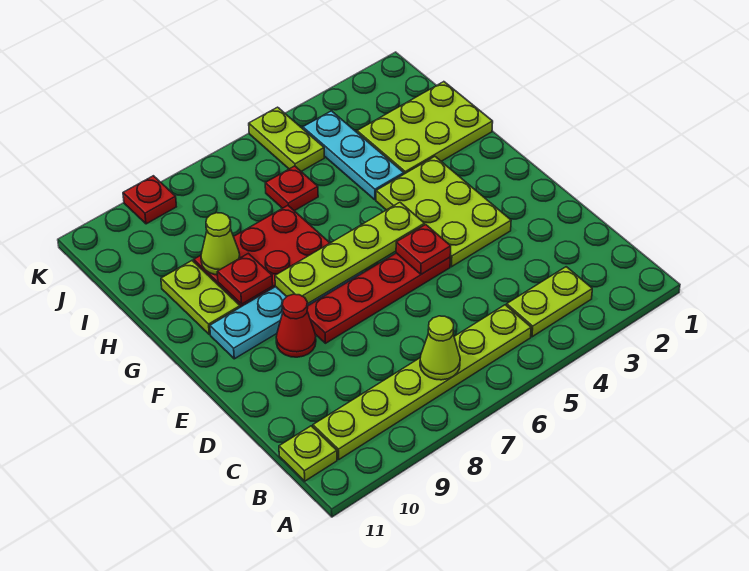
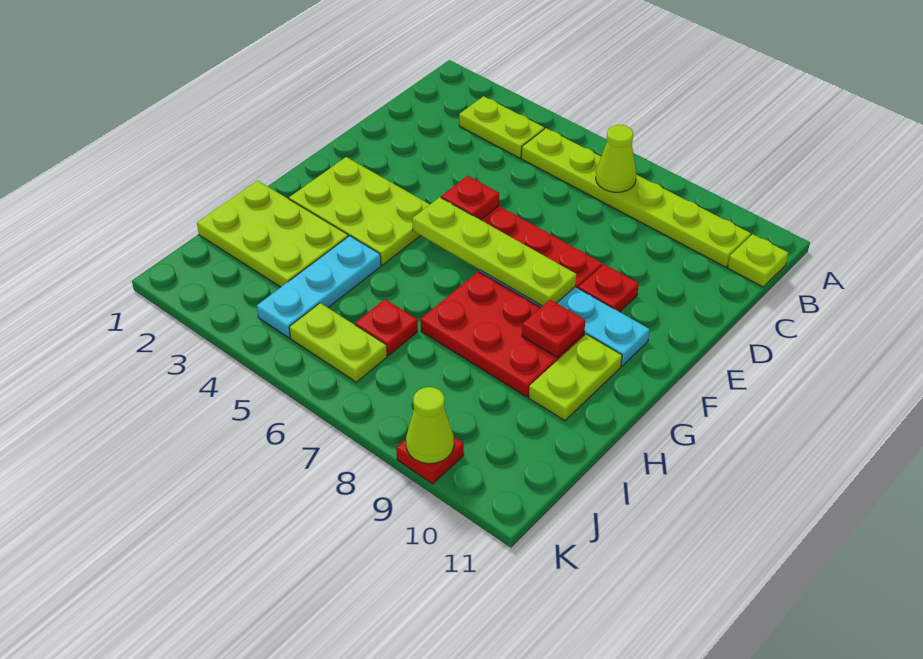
lime 2x3 plate [376,157,511,267] -> lime 2x3 plate turned to [289,157,430,265]
red 1x1 cone [276,294,316,357] -> red 1x1 plate [578,264,639,312]
lime 1x1 cone [201,213,240,275] -> lime 1x1 cone moved to [406,387,454,464]
lime 1x2 plate [249,107,324,171] -> lime 1x2 plate turned to [289,303,387,382]

